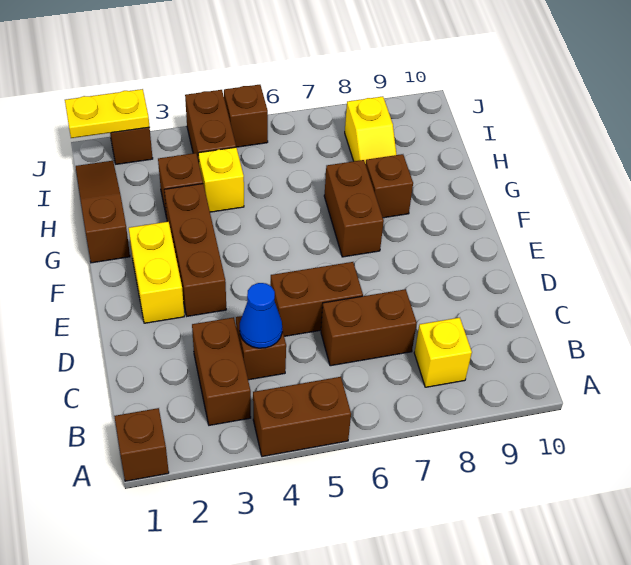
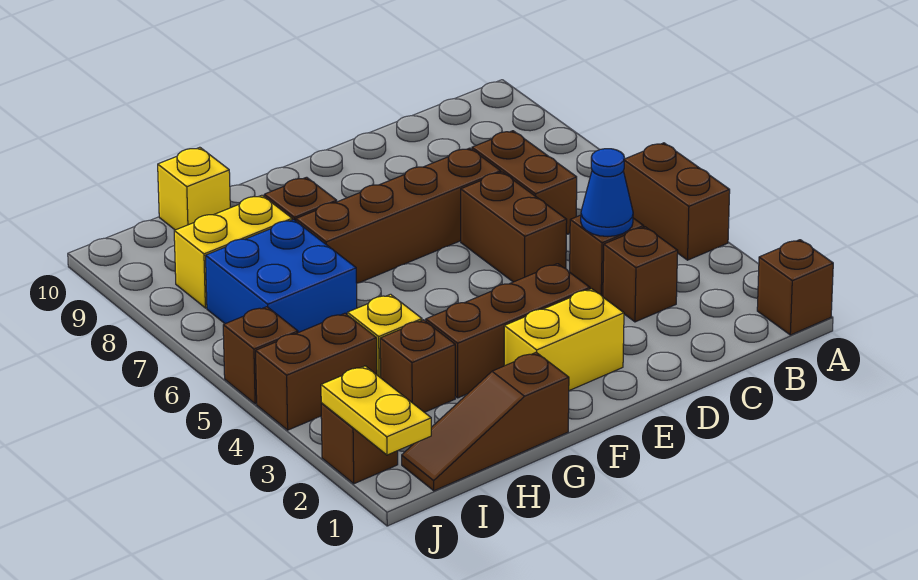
brown 1x2 brick [192,317,251,425] -> brown 1x1 brick [603,227,678,322]
yellow 1x1 brick [414,318,472,387] -> yellow 1x1 brick moved to [158,147,230,230]
brown 1x2 brick [324,160,384,257] -> brown 1x4 brick [296,148,501,283]
none -> blue 2x2 brick [206,220,357,333]
yellow 1x2 slope [345,96,397,164] -> yellow 1x2 brick [174,195,292,308]

